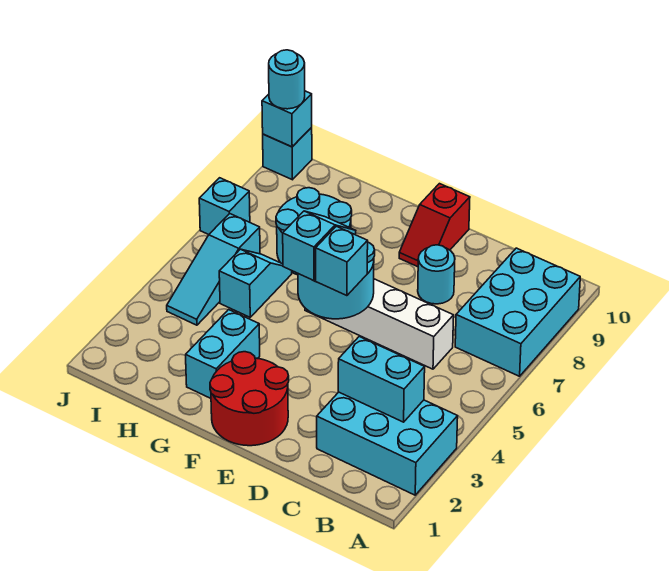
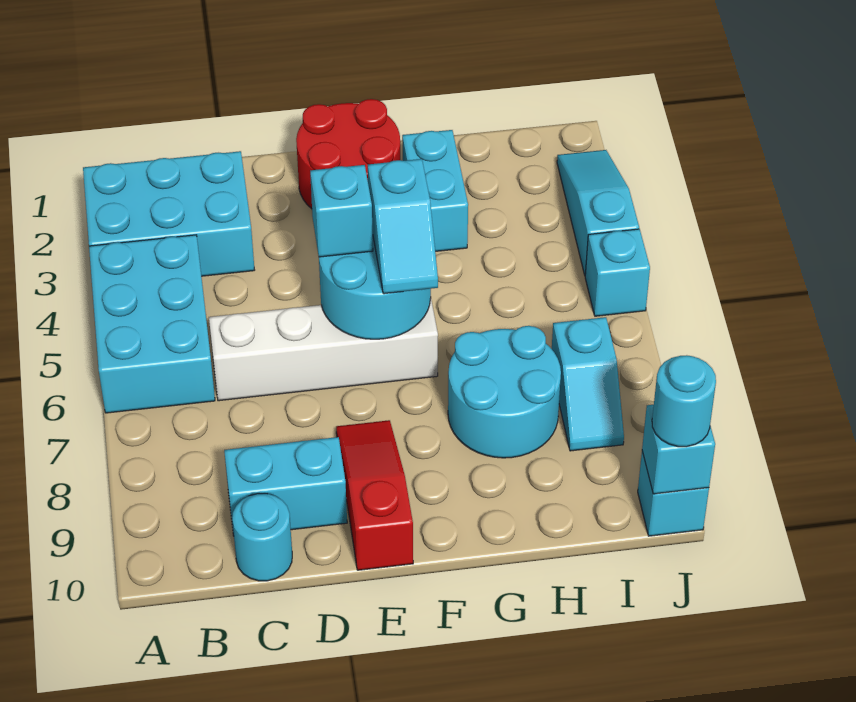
cyan 2x3 brick [455,248,580,376] -> cyan 2x3 brick moved to [89,235,215,413]
cyan 1x2 brick [338,337,425,422] -> cyan 1x2 brick moved to [224,437,347,536]
cyan 1x1 round brick [418,245,455,304] -> cyan 1x1 round brick moved to [232,494,292,581]
red 1x2 slope [399,184,470,267] -> red 1x3 slope [336,420,413,570]
cyan 1x2 slope [219,249,292,317] -> cyan 1x2 slope moved to [552,317,624,451]
cyan 1x3 slope [167,214,260,325] -> cyan 1x3 slope moved to [557,150,639,275]
cyan 1x1 brick [199,178,250,235] -> cyan 1x1 brick moved to [585,229,650,316]

